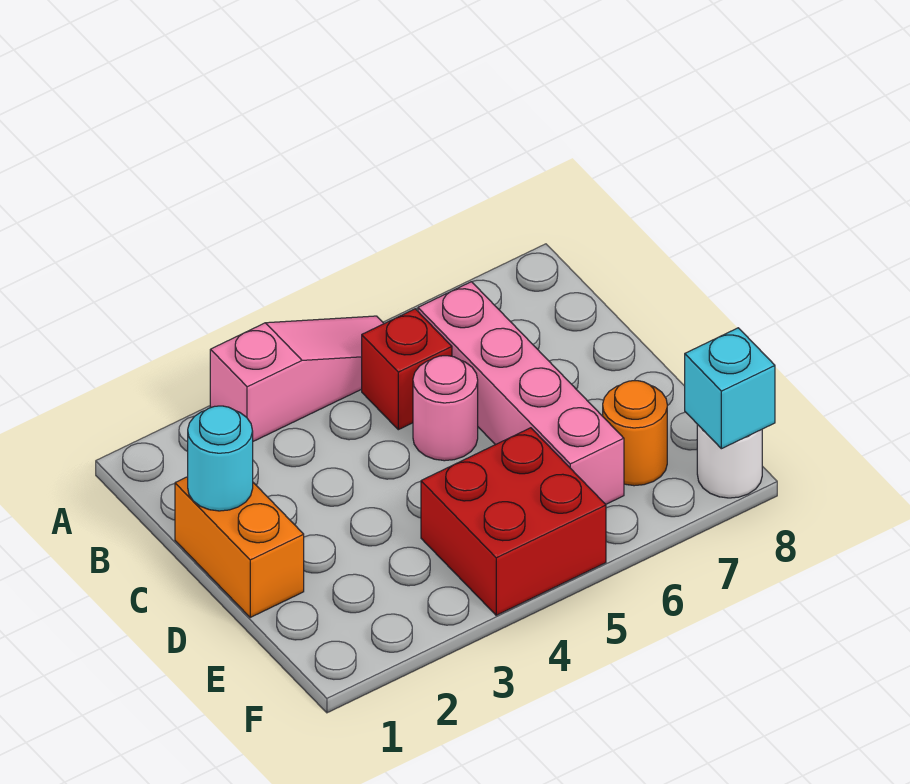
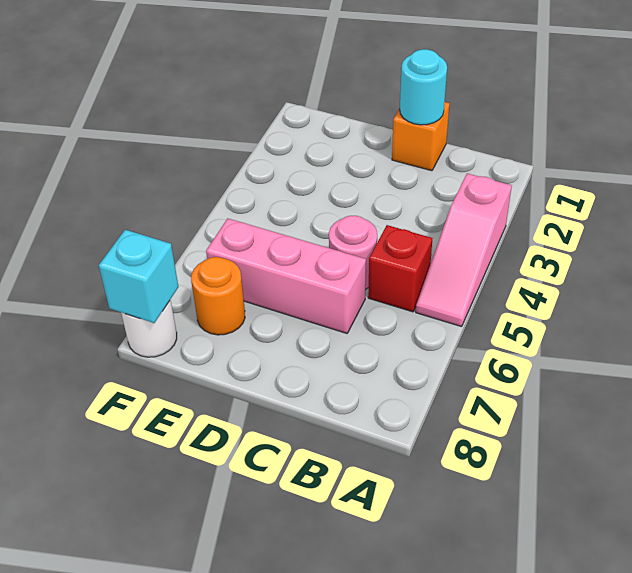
pink 1x4 brick [418,282,624,504] -> pink 1x3 brick [206,219,366,333]
orange 1x2 brick [175,477,304,617] -> orange 1x1 brick [392,102,450,171]
red 2x2 brick [421,428,606,615] -> none

